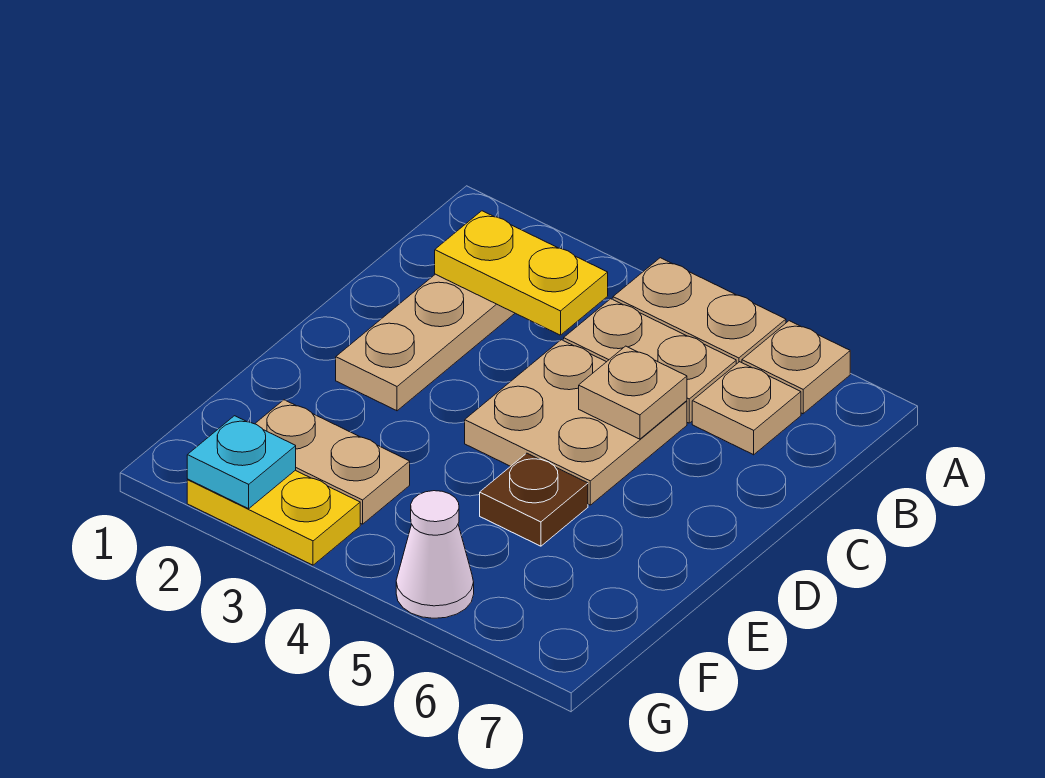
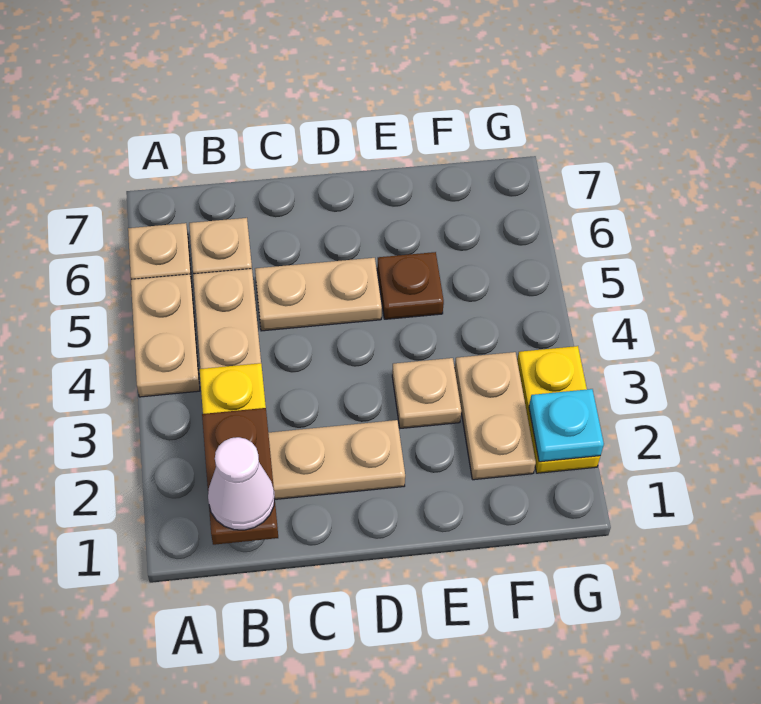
none -> brown 1x2 plate [202,408,278,545]
tan 2x2 plate [465,340,687,505] -> tan 1x2 plate [255,258,382,331]
tan 1x1 plate [579,346,687,439] -> tan 1x1 plate moved to [392,358,461,428]
white 1x1 cone [396,491,474,618] -> white 1x1 cone moved to [208,437,275,530]

